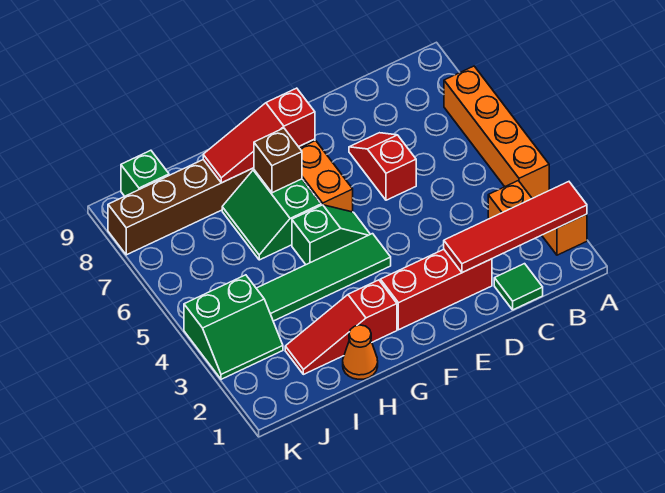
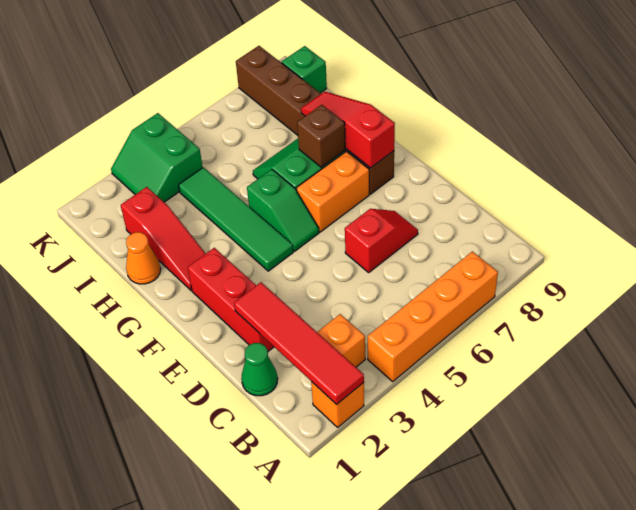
green 1x1 tile [494,264,543,310] -> green 1x1 cone [241,343,278,396]
red 1x3 slope [285,280,397,374] -> red 1x3 slope turned to [121,187,206,291]

